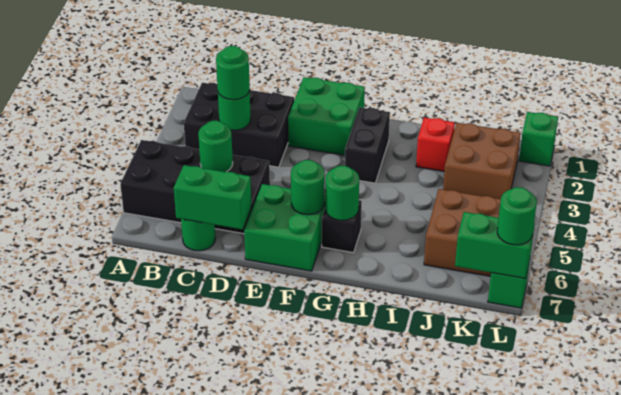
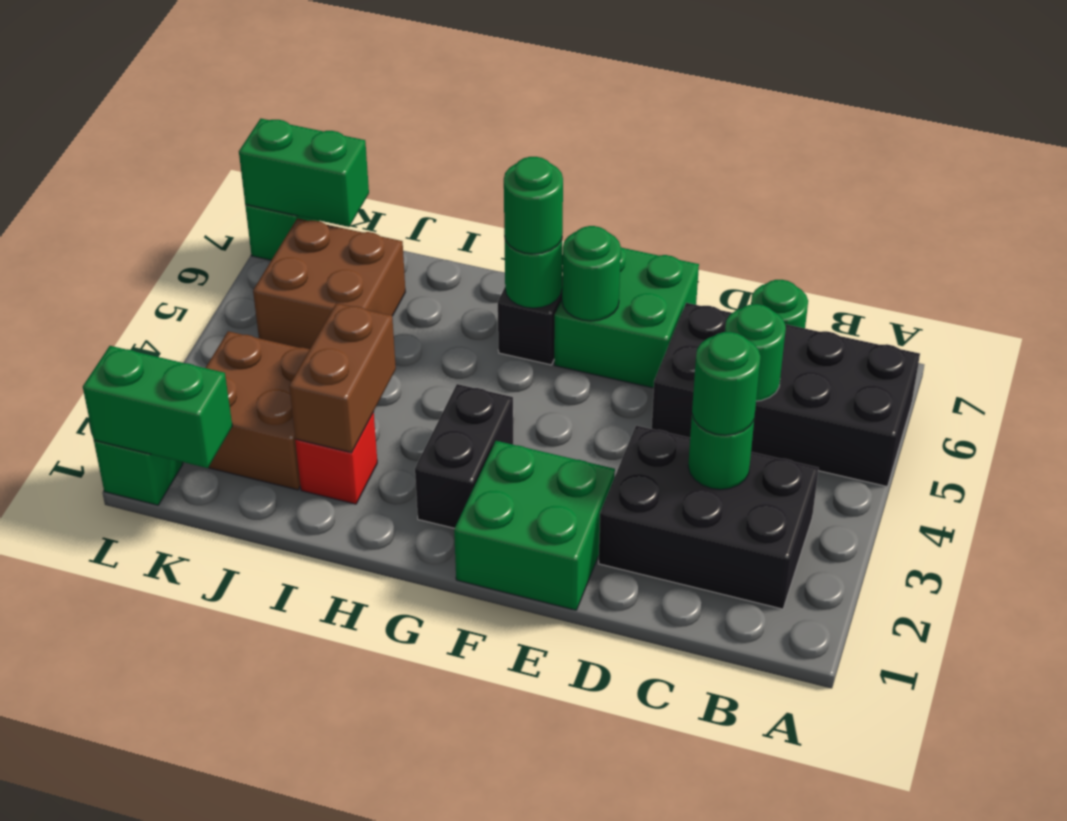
green 1x2 brick [174,165,251,229] -> green 1x2 brick moved to [83,346,232,468]
none -> brown 1x2 brick [289,303,396,453]
green 1x1 round brick [497,187,537,245] -> green 1x1 round brick moved to [504,157,563,254]

